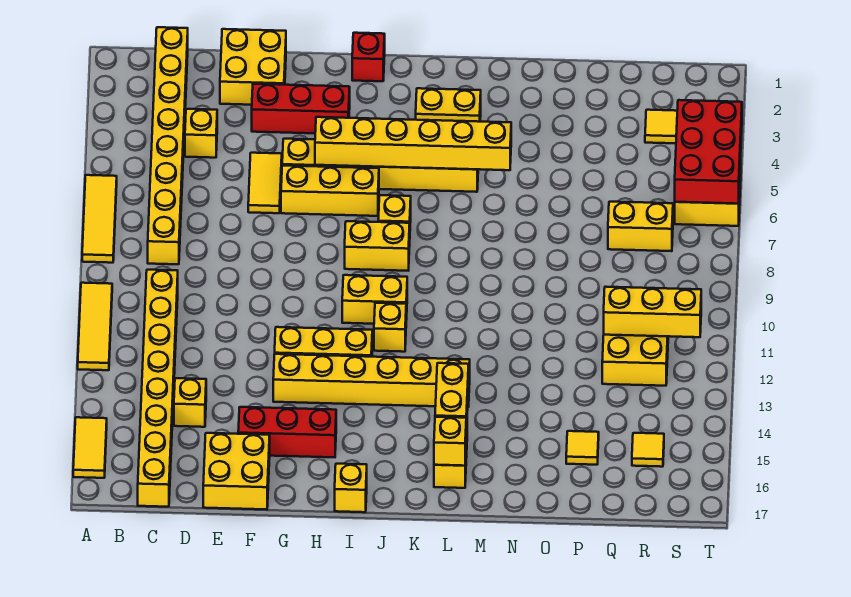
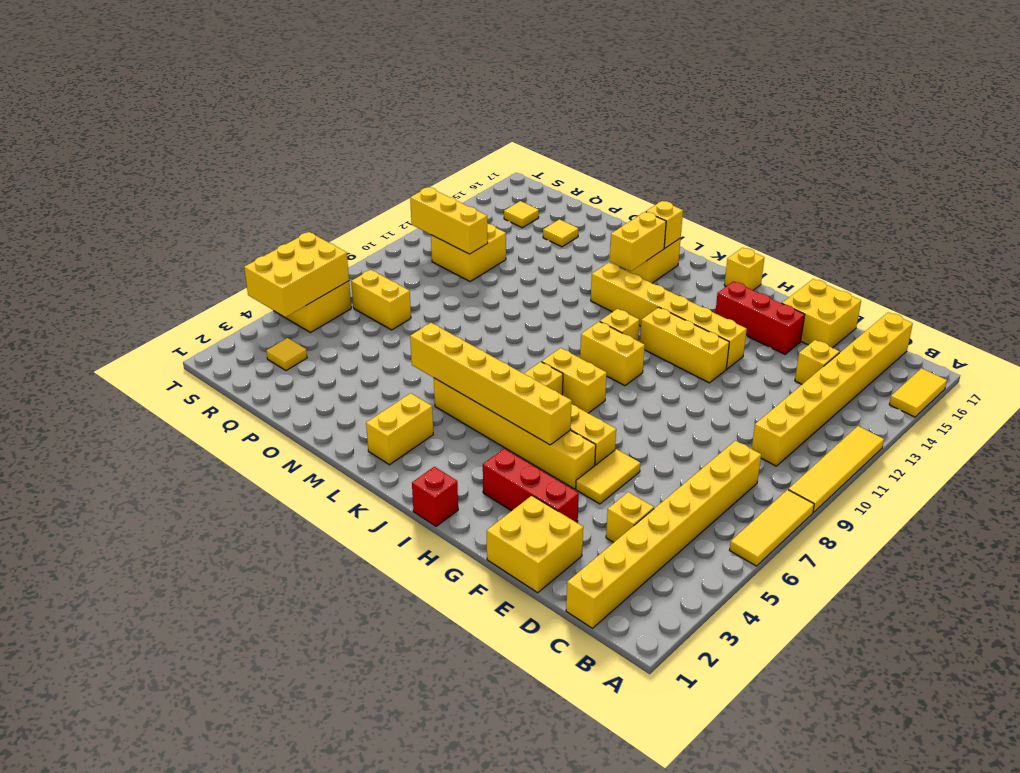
yellow 1x3 tile [78,283,112,370] -> yellow 1x4 tile [788,426,884,512]
yellow 1x2 brick [416,88,481,122] -> yellow 1x2 brick turned to [366,393,433,465]
red 2x3 brick [675,100,742,204] -> yellow 2x3 brick [244,232,349,317]

